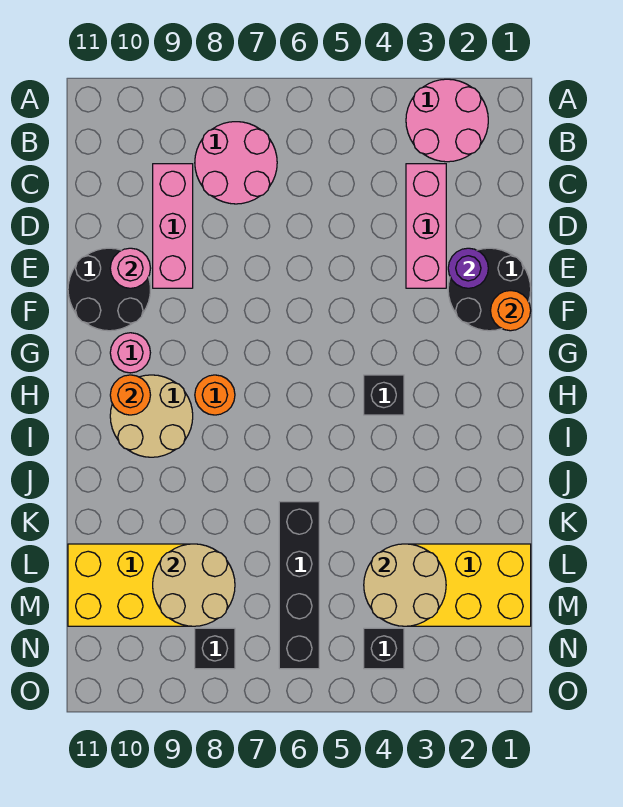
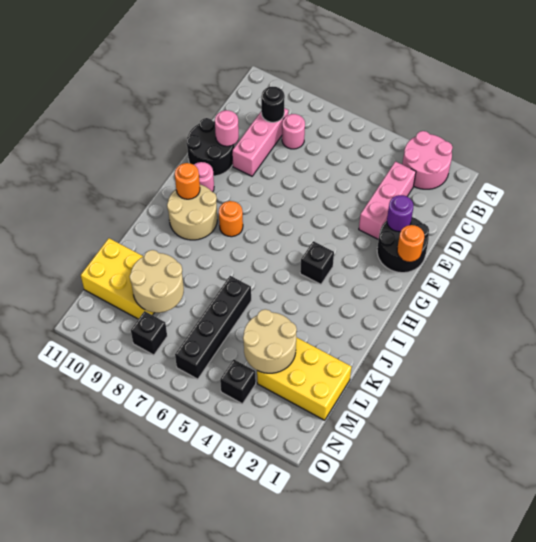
pink 2x2 round brick [195,122,277,204] -> pink 1x1 round brick [282,114,305,149]
none -> black 1x1 round brick [261,87,285,122]

